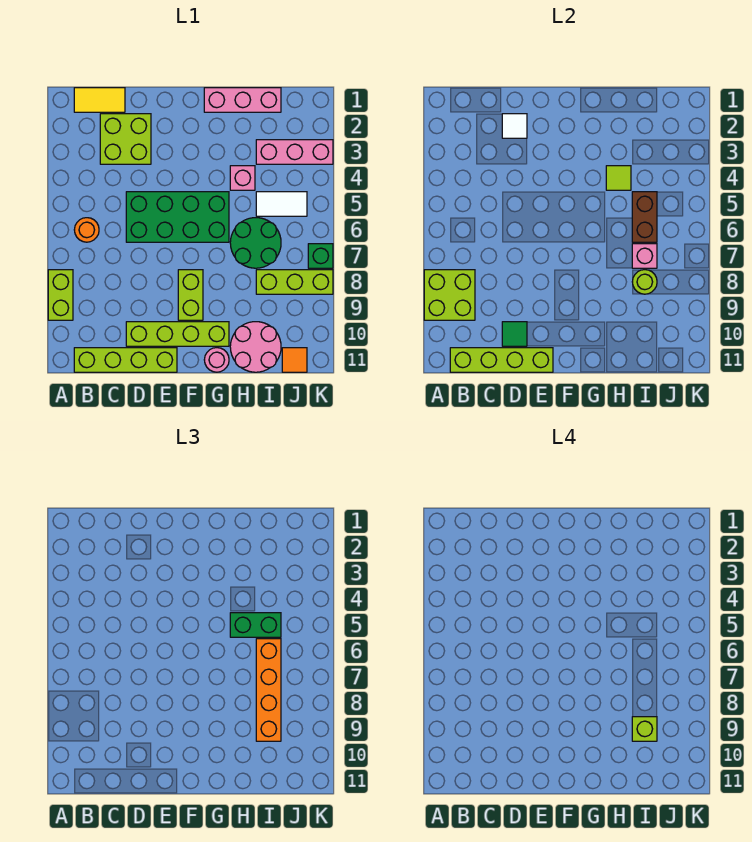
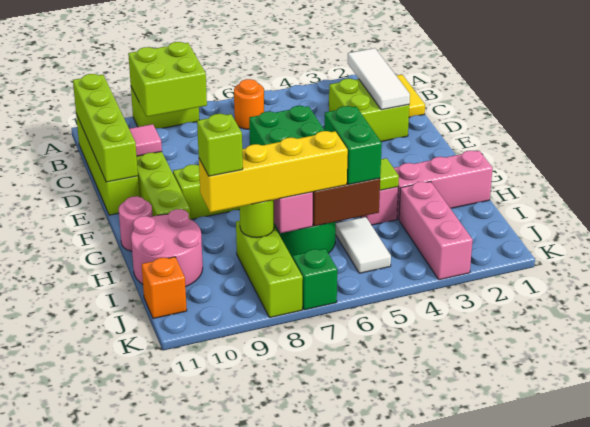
white 1x1 tile [502,114,527,138] -> white 1x3 tile [348,48,410,110]
green 1x1 tile [502,322,527,346] -> pink 1x1 tile [129,124,162,156]
pink 1x3 brick [204,88,281,112] -> pink 1x3 brick turned to [394,151,493,219]
orange 1x4 brick [256,639,281,741] -> yellow 1x4 brick [199,131,348,213]
orange 1x1 tile [282,348,307,372] -> orange 1x1 brick [142,257,187,319]

